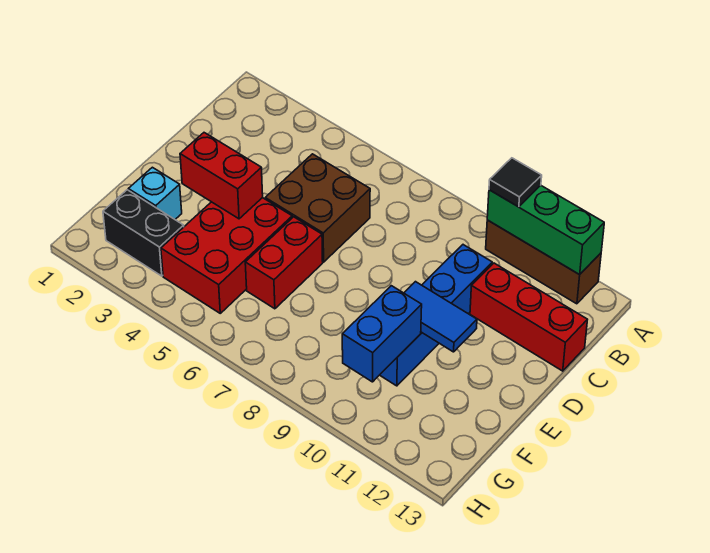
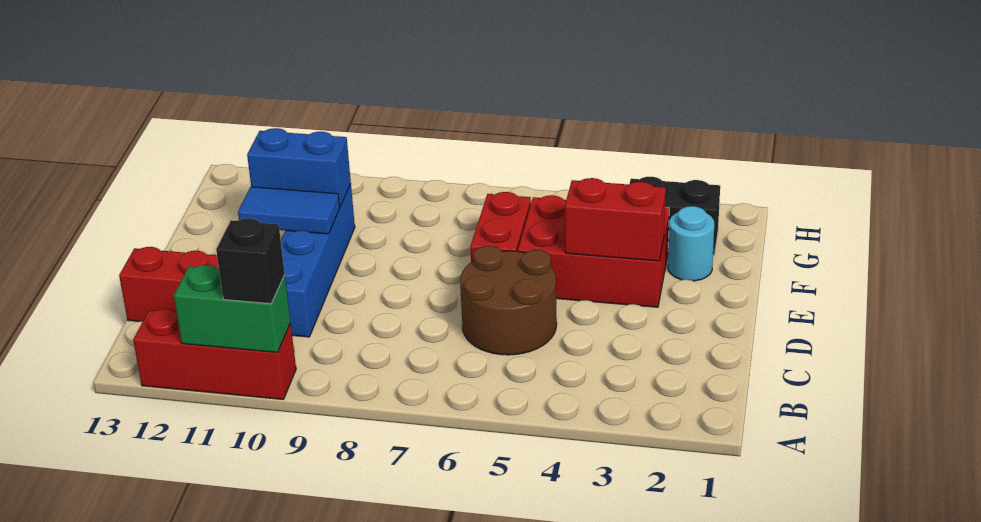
brown 1x3 brick [486,220,601,304] -> red 1x3 brick [133,309,296,399]
green 1x3 brick [487,185,604,275] -> green 1x2 brick [174,265,291,353]
black 1x1 tile [489,158,542,207] -> black 1x1 brick [216,218,285,304]
brown 2x2 brick [265,154,370,262] -> brown 2x2 round brick [460,246,557,355]
red 2x3 brick [161,198,292,313] -> red 2x3 brick turned to [518,195,669,307]
cyan 1x1 brick [128,167,182,219] -> cyan 1x1 round brick [668,206,714,281]
blue 1x2 brick [342,286,422,382] -> blue 1x2 brick turned to [247,128,351,207]

